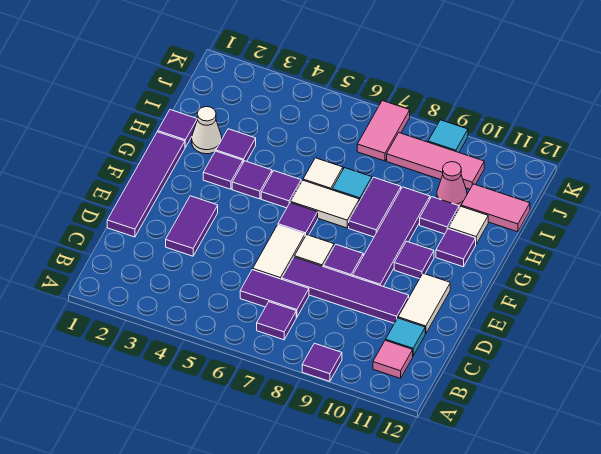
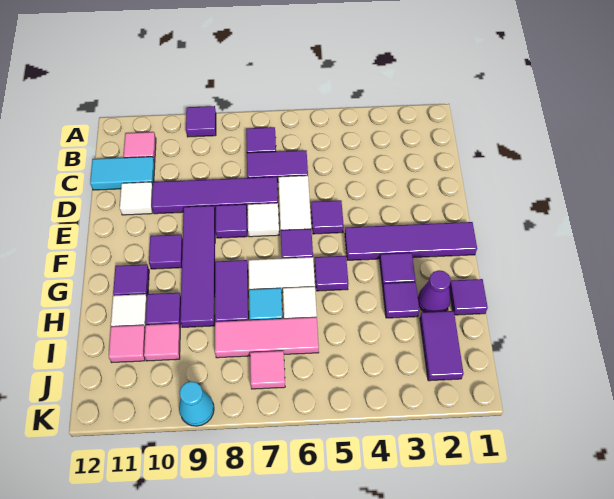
cyan 1x1 tile [386,318,425,356] -> cyan 1x2 tile [90,157,155,190]
purple 1x4 tile [107,132,185,237] -> purple 1x4 tile turned to [345,222,477,260]
purple 1x2 tile [166,196,218,256] -> purple 1x2 tile moved to [420,311,464,381]
white 1x2 tile [398,273,450,334] -> white 1x1 tile [120,182,153,215]
purple 1x1 tile [232,161,272,199] -> purple 1x1 tile moved to [311,200,344,234]
white 1x1 cone [192,107,222,154] -> purple 1x1 cone [418,270,451,312]
pink 1x1 cone [437,162,467,207] -> pink 1x1 tile [144,324,180,361]
pink 1x2 tile [461,184,530,232] -> pink 1x1 tile [109,325,145,363]
pink 1x2 tile [357,101,410,161] -> pink 1x1 tile [250,351,285,389]
pink 1x3 tile [387,133,484,189] -> pink 1x3 tile moved to [215,317,319,358]
cyan 1x1 tile [428,120,468,152] -> cyan 1x1 cone [179,381,214,426]

